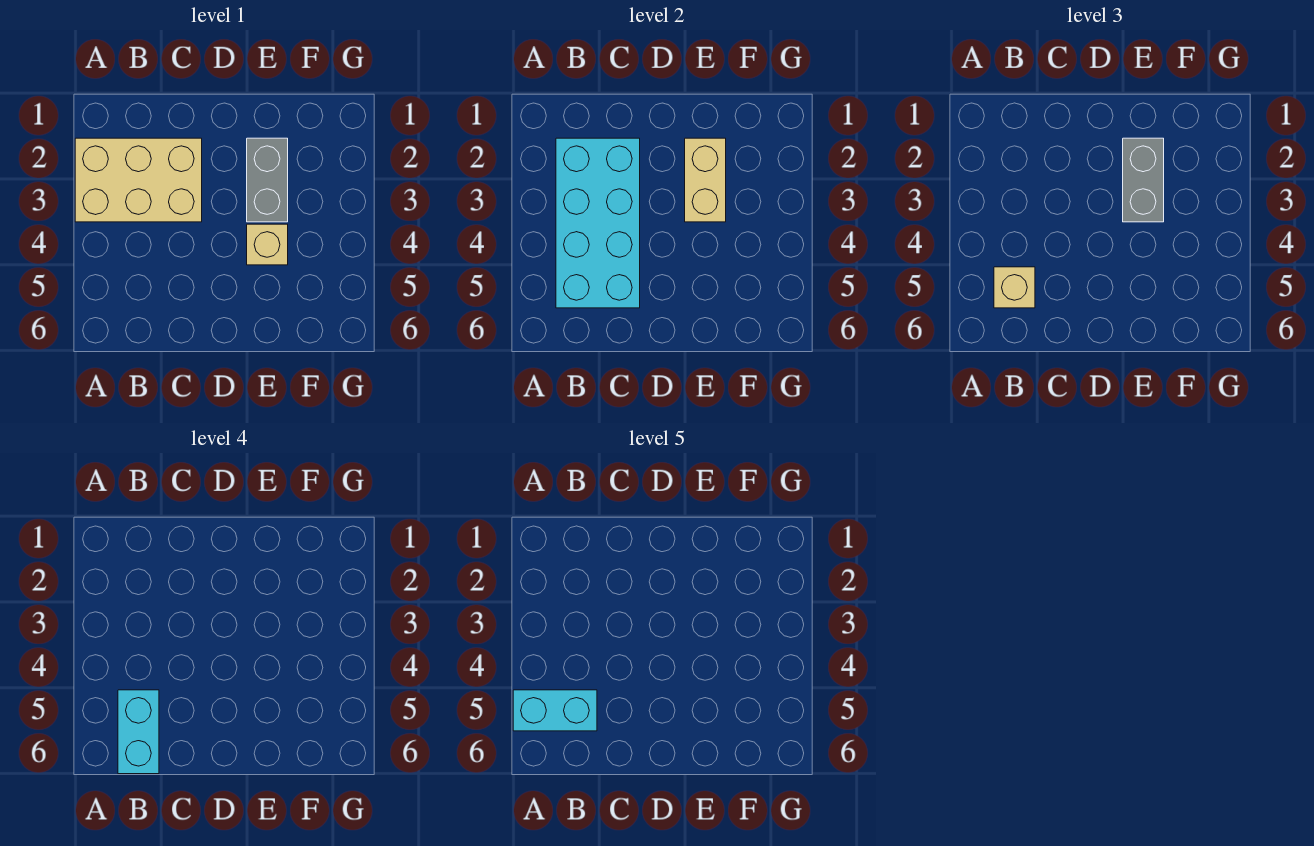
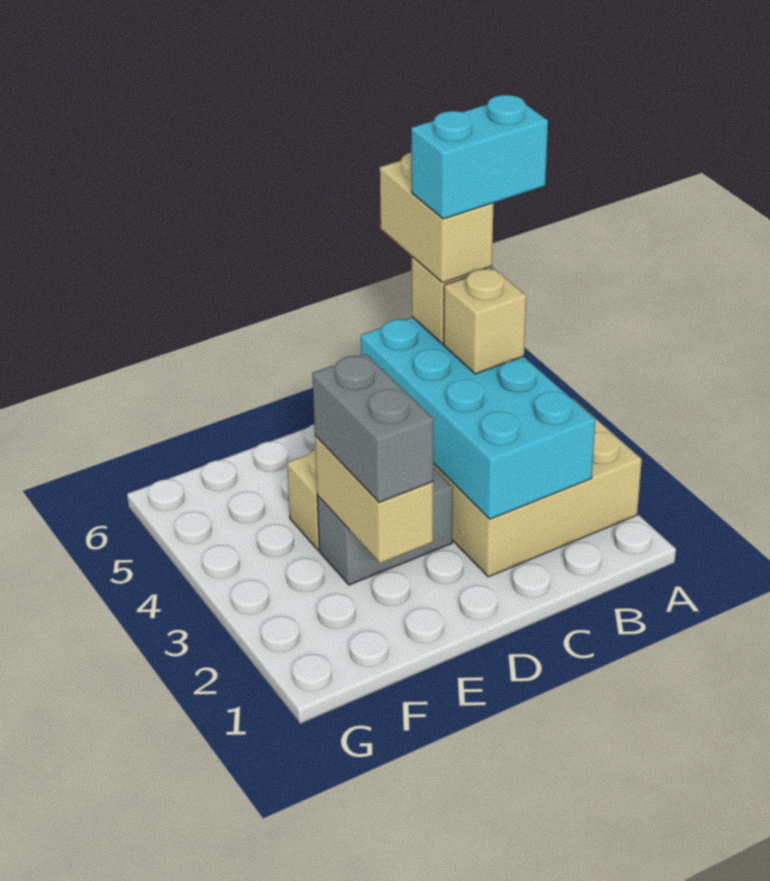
none -> tan 1x1 brick [444,268,526,374]
cyan 1x2 brick [118,690,159,774] -> tan 1x2 brick [380,153,494,283]
grey 1x2 brick [247,138,288,222] -> grey 1x2 brick turned to [317,468,453,585]

